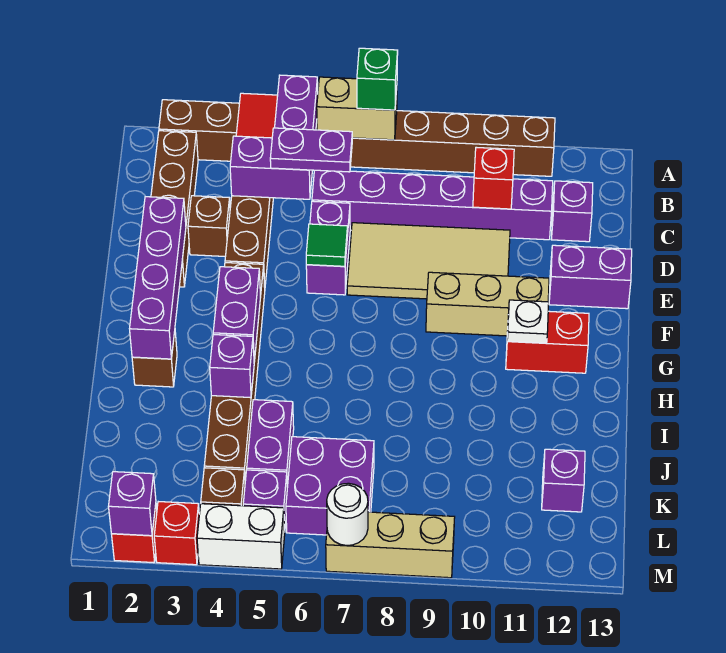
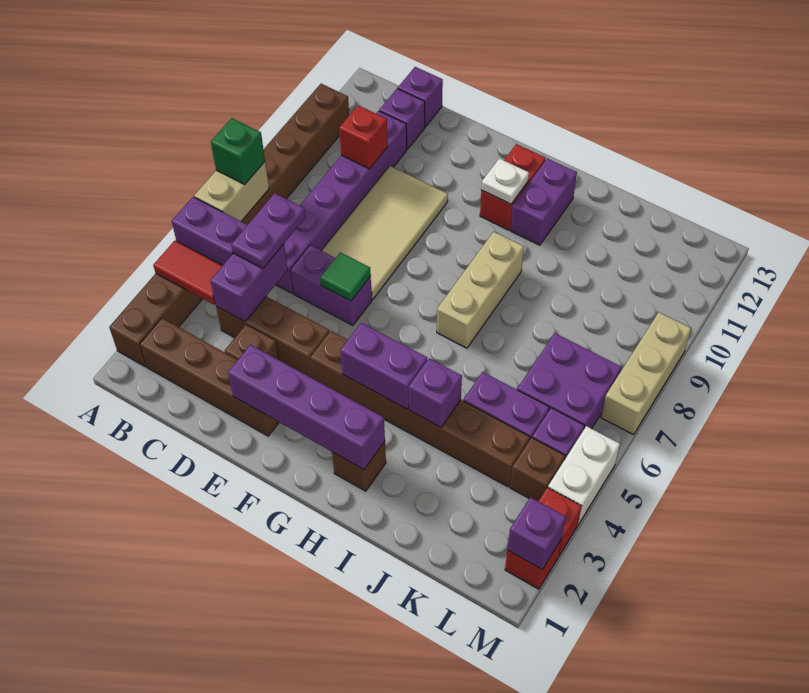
purple 1x2 brick [549,245,632,309] -> purple 1x2 brick moved to [510,158,577,245]
tan 1x3 brick [426,272,549,336] -> tan 1x3 brick moved to [437,232,524,348]
purple 1x1 brick [542,449,585,512] -> purple 1x1 brick moved to [398,67,443,127]
white 1x1 round brick [327,483,368,546] -> none

